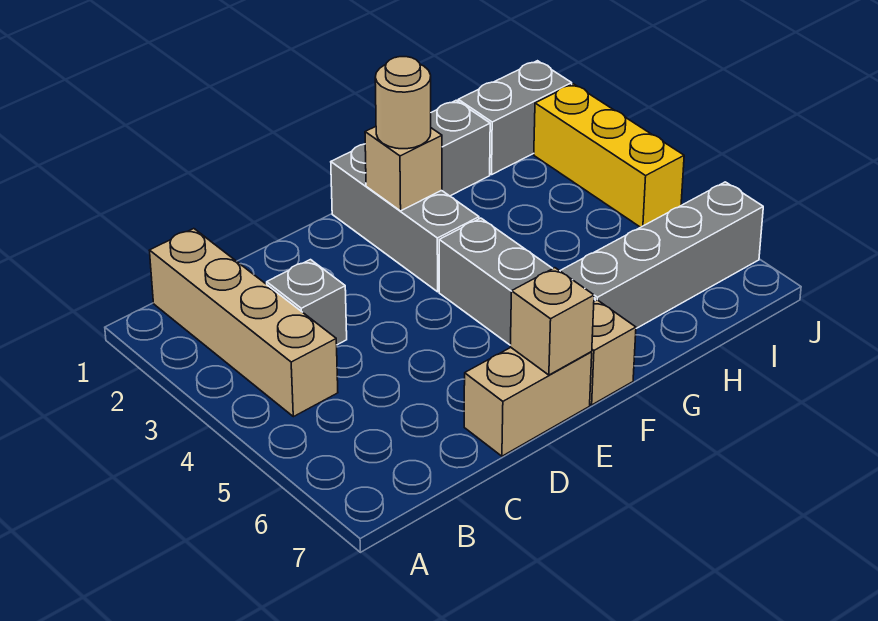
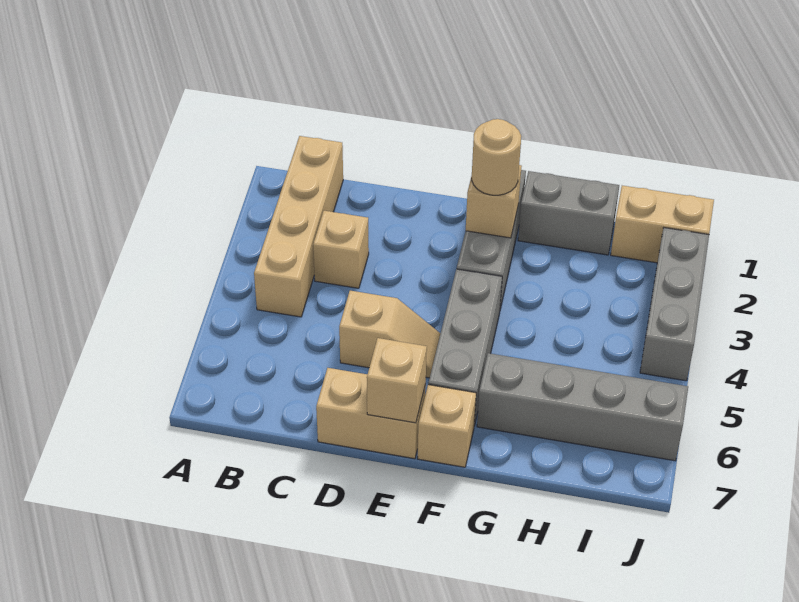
grey 1x1 brick [267,260,347,345] -> tan 1x1 brick [313,211,369,288]
none -> tan 1x2 slope [339,291,440,378]
grey 1x2 brick [458,61,572,175] -> tan 1x2 brick [611,186,714,263]
yellow 1x3 brick [534,84,684,227] -> grey 1x3 brick [640,228,709,381]

